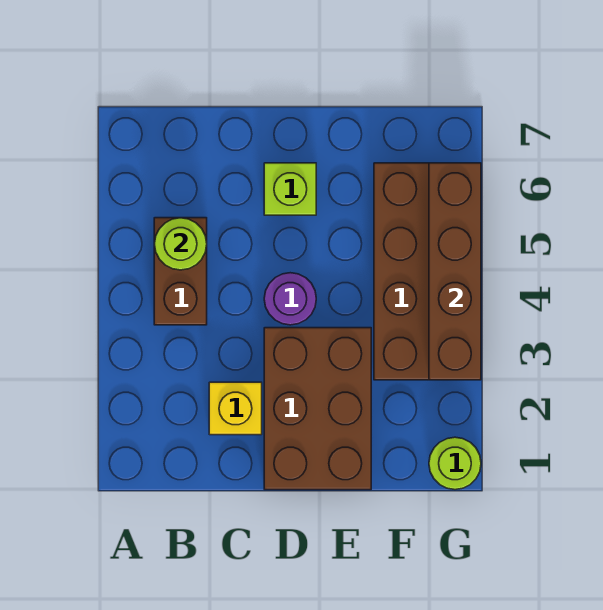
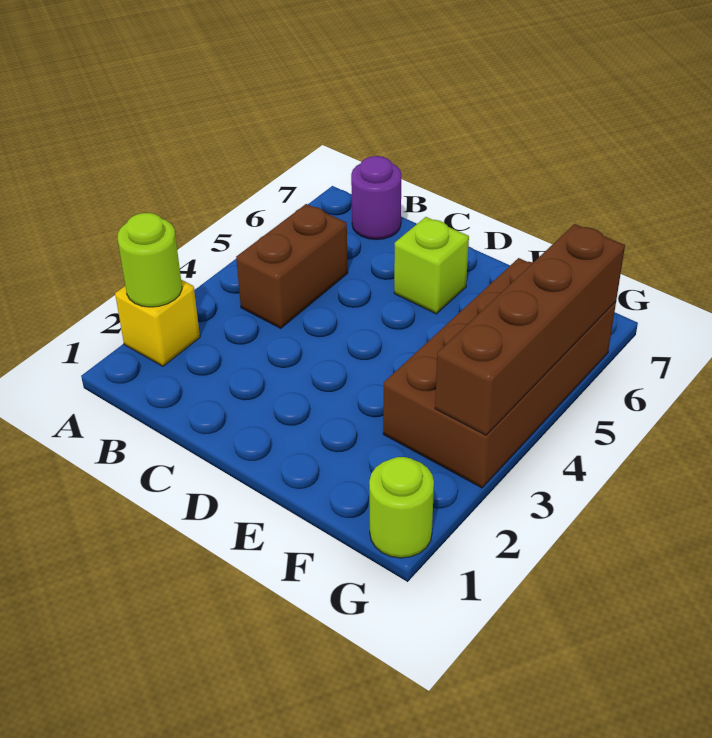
lime 1x1 round brick [154,218,207,270] -> lime 1x1 round brick moved to [118,213,182,307]
yellow 1x1 brick [209,382,262,435] -> yellow 1x1 brick moved to [115,280,200,366]
brown 2x3 brick [264,328,371,490] -> none
purple 1x1 round brick [264,273,316,325] -> purple 1x1 round brick moved to [351,156,401,240]

